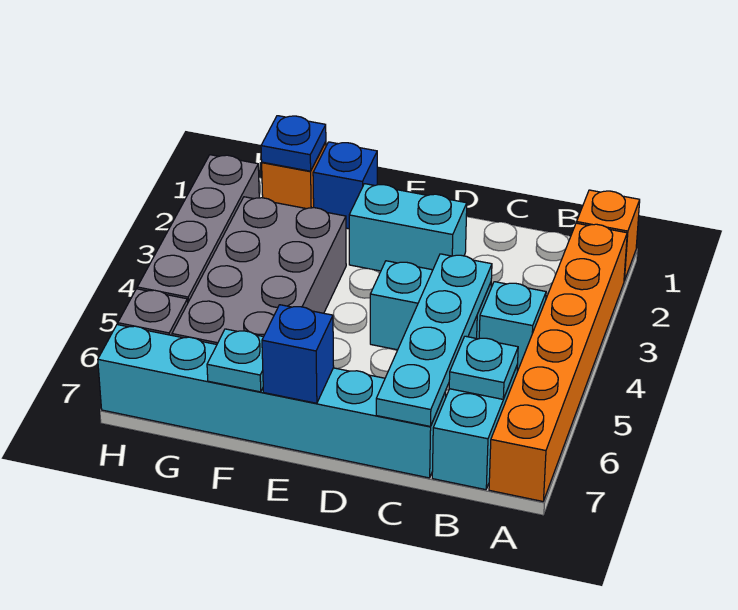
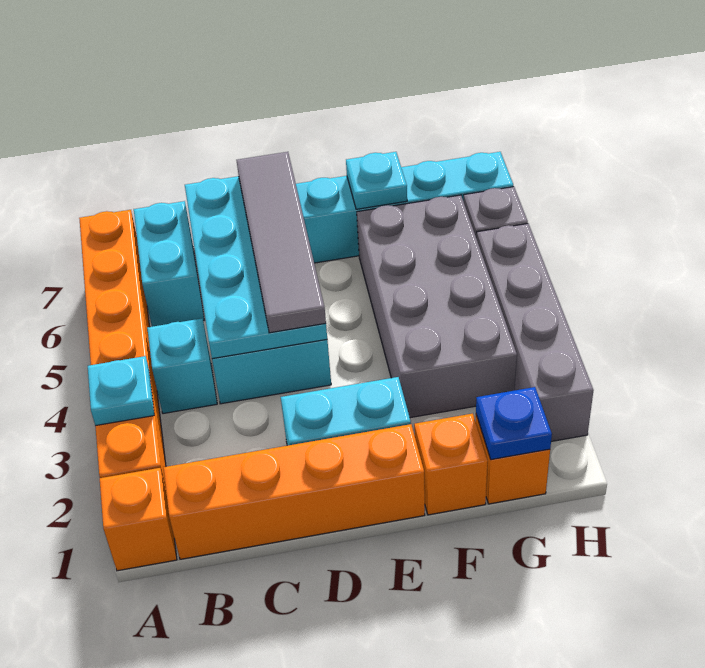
none -> orange 1x4 brick [164,424,425,559]
cyan 1x1 plate [449,336,518,399] -> cyan 1x1 plate moved to [88,356,154,426]
cyan 1x4 plate [376,254,492,426] -> cyan 2x4 plate [185,176,327,359]
none -> grey 1x4 tile [236,152,326,333]
blue 1x1 brick [262,305,334,403] -> none
blue 1x1 brick [313,142,377,229] -> orange 1x1 brick [414,414,488,515]

